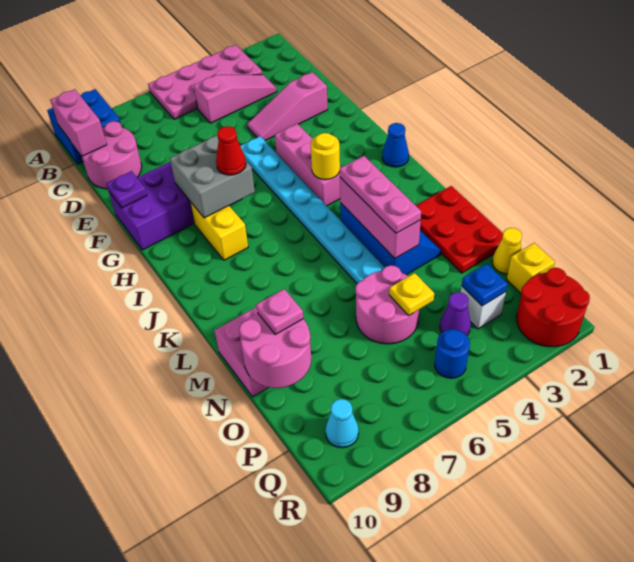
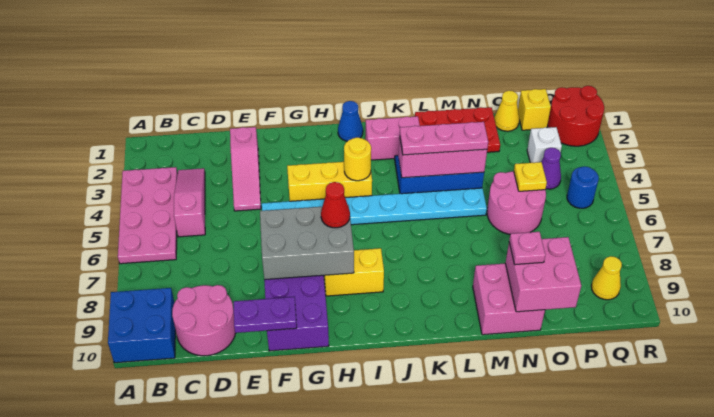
pink 1x2 brick [50,89,107,156] -> pink 1x2 brick moved to [365,116,420,160]
purple 1x1 plate [107,171,147,208] -> purple 1x2 plate [234,297,297,333]
pink 1x3 brick [275,124,341,206] -> yellow 1x3 brick [287,162,372,201]
grey 2x2 brick [170,135,255,218] -> grey 2x3 brick [260,205,354,280]
pink 2x2 round brick [239,313,311,388] -> pink 2x2 brick [505,237,581,312]
blue 1x1 plate [462,264,508,306] -> none
cyan 1x1 cone [325,399,359,448] -> yellow 1x1 cone [591,256,622,300]

